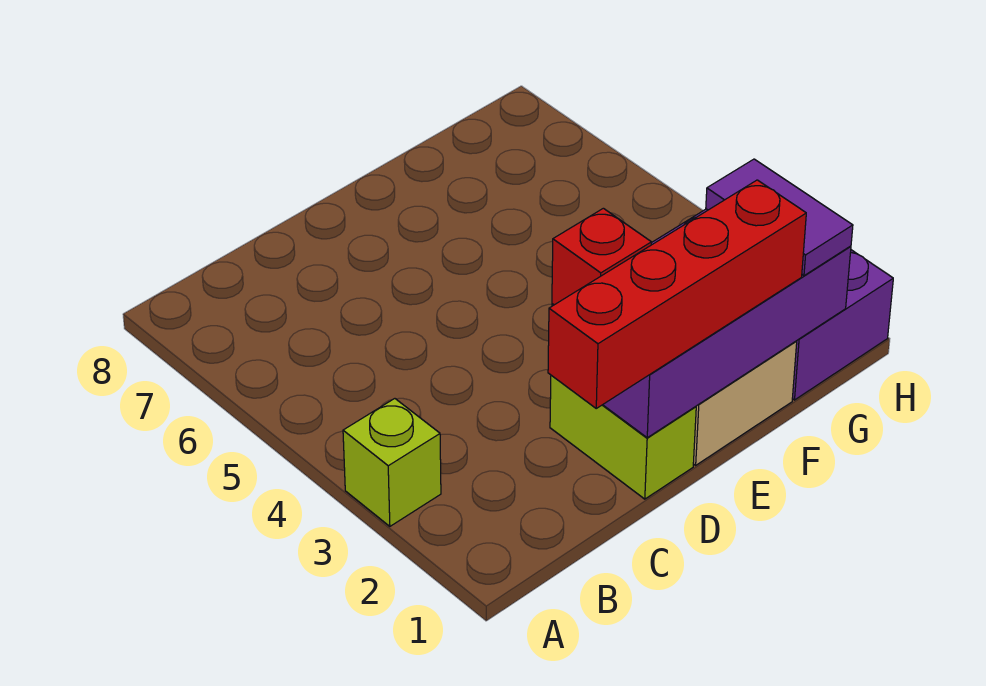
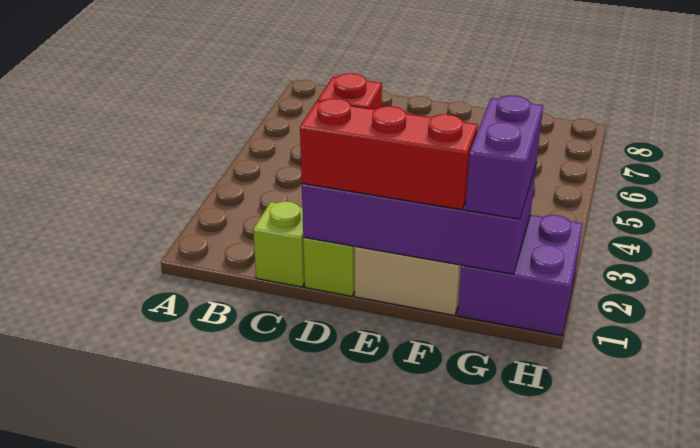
lime 1x1 brick [343,399,441,526] -> lime 1x1 brick moved to [253,201,305,287]
red 1x4 brick [548,180,806,408] -> red 1x3 brick [300,98,478,210]
purple 1x2 tile [706,159,853,276] -> purple 1x2 brick [465,95,543,219]

